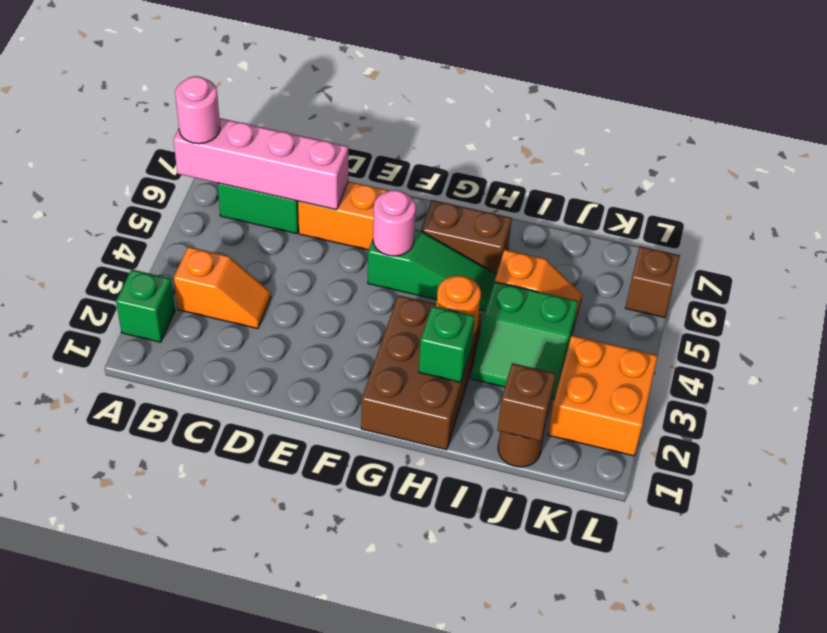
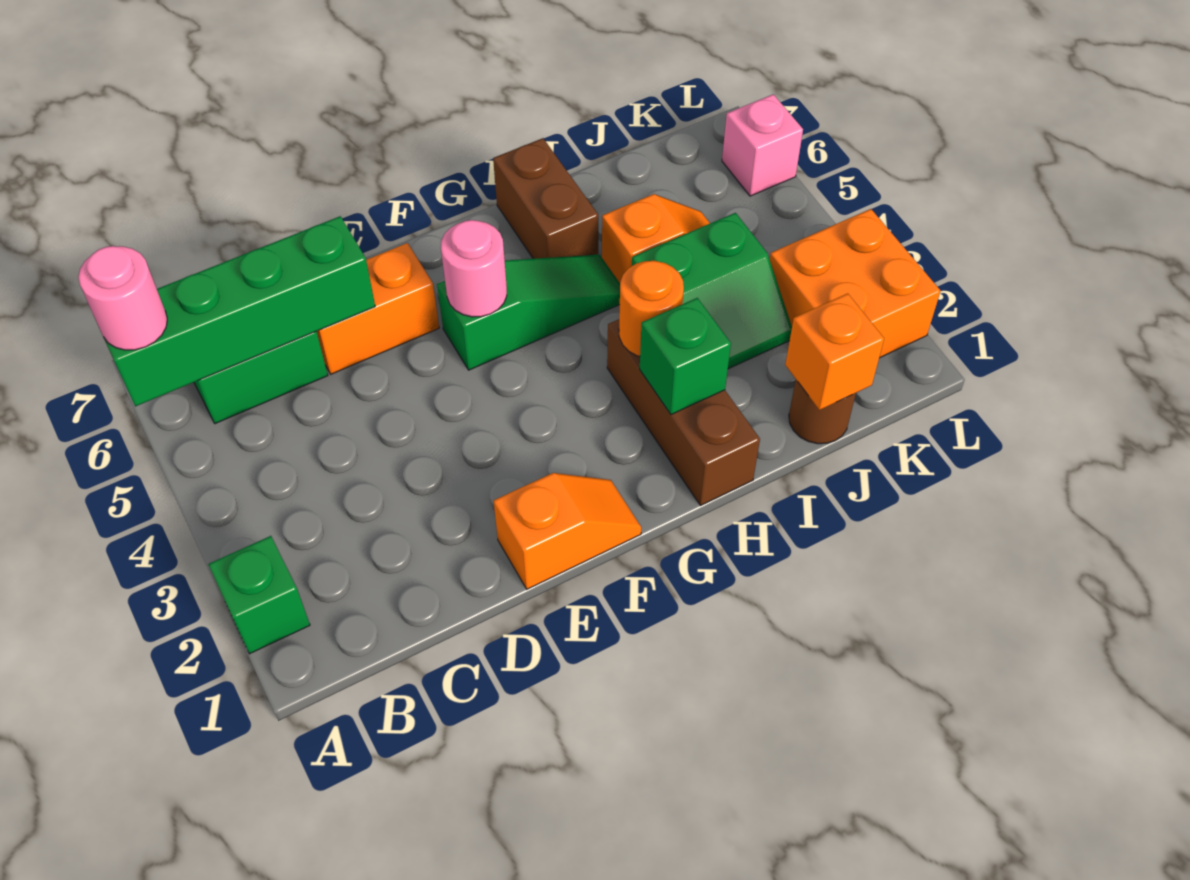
pink 1x4 brick [173,118,348,210] -> green 1x4 brick [104,216,375,406]
orange 1x2 slope [174,247,271,329] -> orange 1x2 slope moved to [494,473,641,589]
brown 2x3 brick [361,295,482,450] -> brown 1x3 brick [607,319,760,505]
brown 1x2 brick [421,200,512,274] -> brown 1x2 brick turned to [493,138,598,259]
brown 1x1 brick [498,363,556,441] -> orange 1x1 brick [785,293,884,410]
brown 1x1 brick [625,246,680,318] -> pink 1x1 brick [722,94,803,196]

